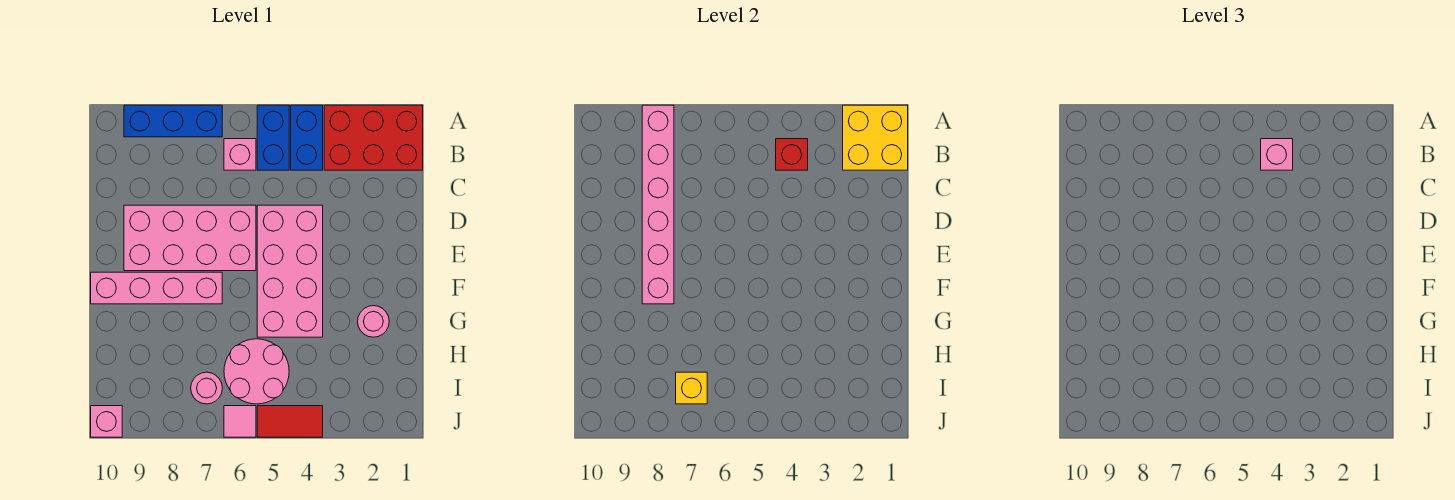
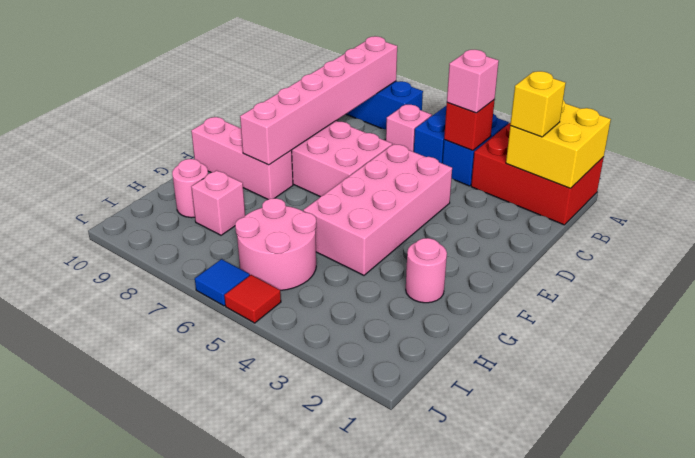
pink 1x4 brick [91,272,222,304] -> pink 1x3 brick [191,117,293,199]
pink 1x1 round brick [191,372,222,404] -> pink 1x1 round brick moved to [172,159,208,218]
yellow 1x1 brick [676,372,707,404] -> yellow 1x1 brick moved to [510,71,566,137]
red 1x2 tile [257,406,323,437] -> red 1x1 tile [224,275,281,323]
pink 1x1 tile [224,406,256,437] -> blue 1x1 tile [195,259,250,306]
pink 1x1 brick [91,406,122,437] -> pink 1x1 brick moved to [192,171,245,235]

